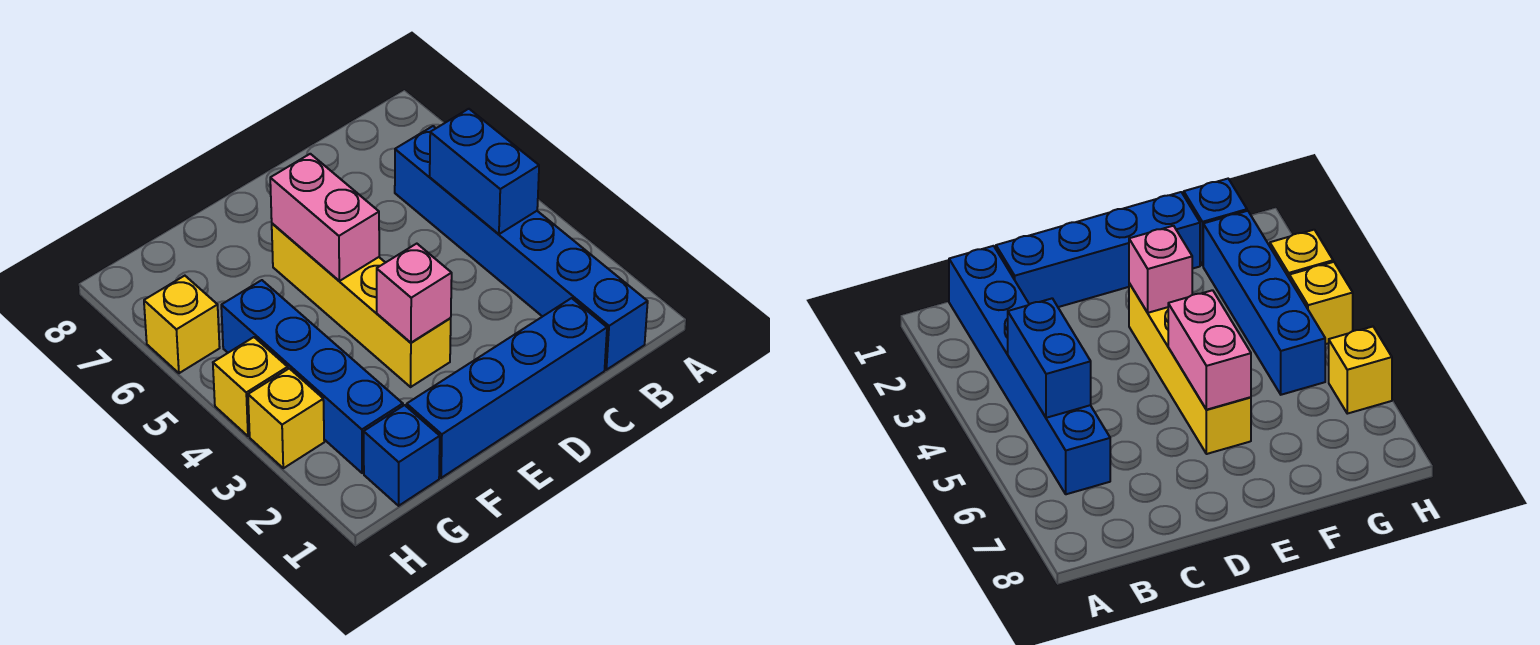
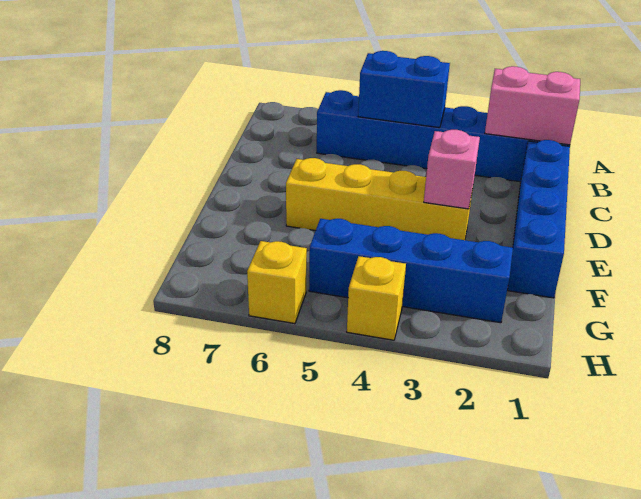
pink 1x2 brick [270,154,379,281] -> pink 1x2 brick moved to [485,66,580,145]
blue 1x1 brick [364,405,440,506] -> none
yellow 1x1 brick [248,368,324,468] -> none

